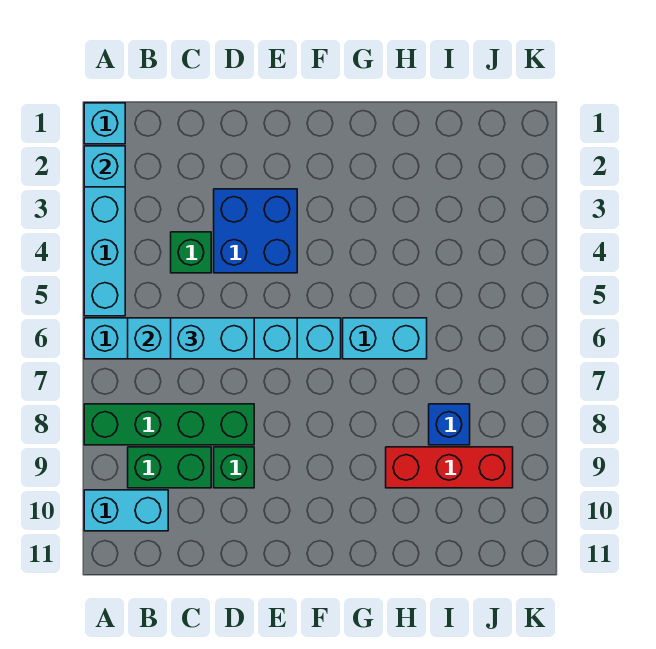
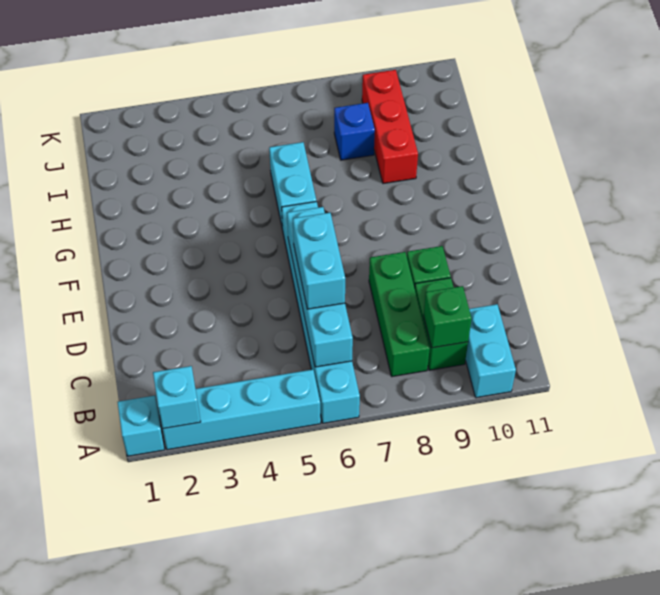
green 1x4 brick [84,404,254,445] -> green 1x3 brick [369,252,430,377]
green 1x1 brick [171,232,211,273] -> green 1x1 brick moved to [424,286,472,348]
blue 2x2 brick [214,189,297,273] -> none

